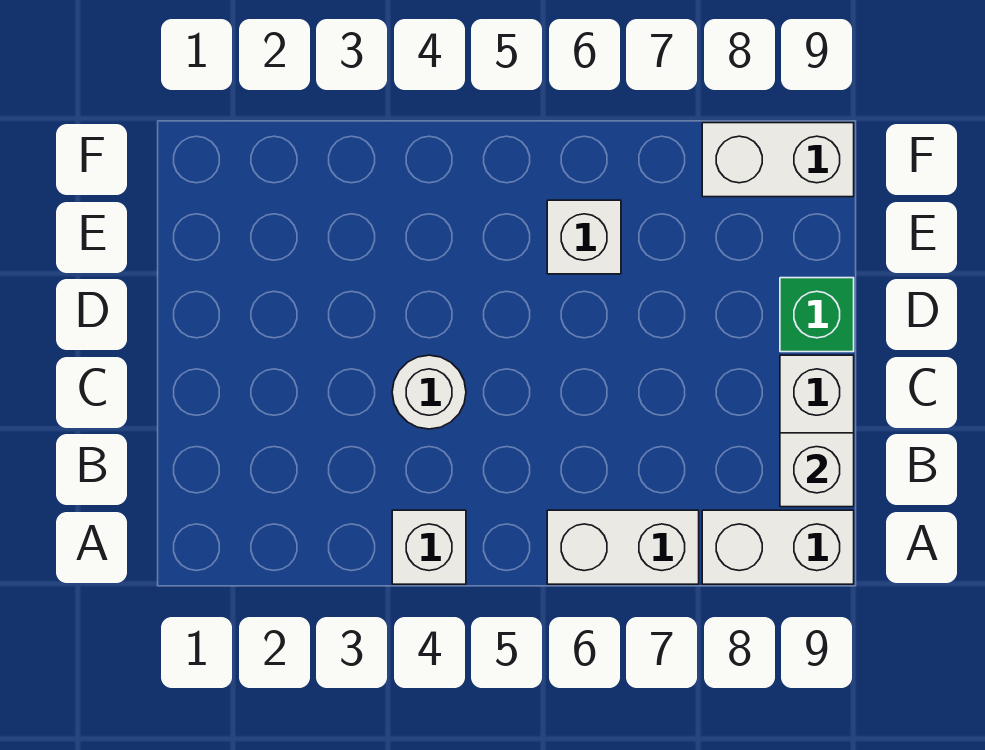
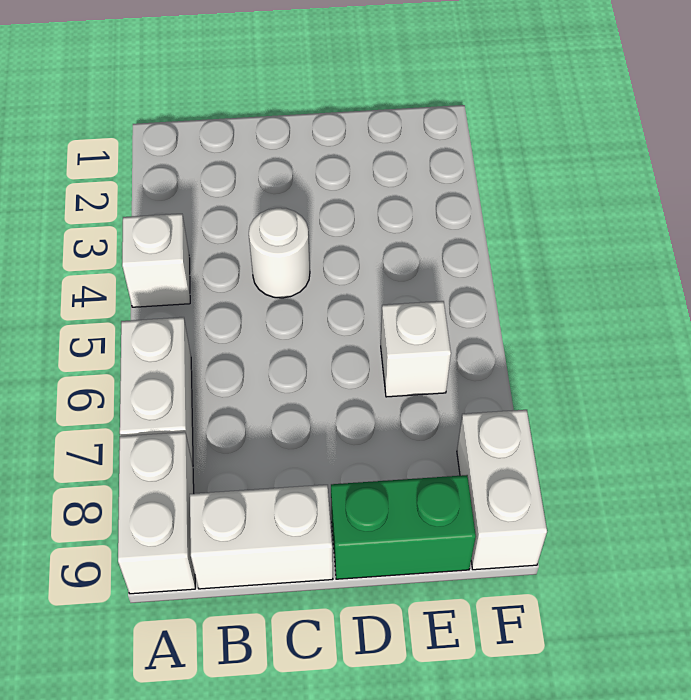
white 1x1 brick [780,433,854,507] -> none
green 1x1 brick [780,278,854,352] -> green 1x2 brick [331,475,476,579]

